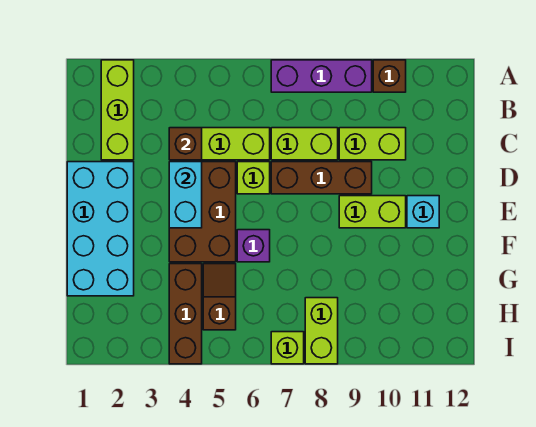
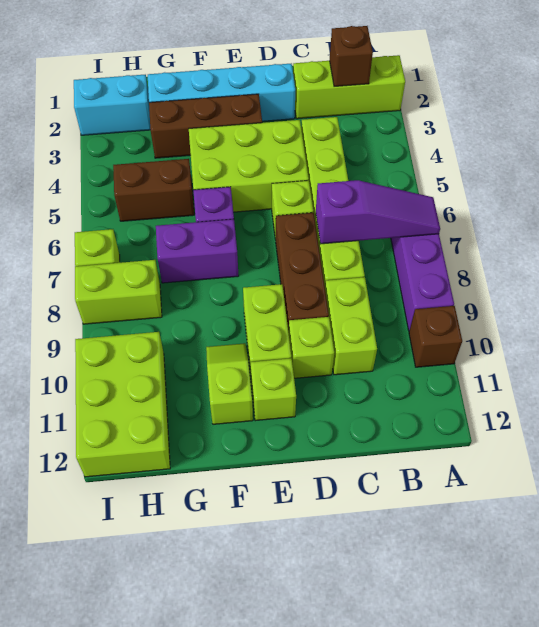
none -> purple 1x3 slope [315,180,440,244]
brown 1x1 brick [169,128,202,160] -> brown 1x1 brick moved to [330,26,373,87]
cyan 2x4 brick [67,162,134,296] -> cyan 1x4 brick [148,64,295,121]
brown 2x3 brick [169,162,236,262] -> lime 2x3 brick [189,120,309,212]
cyan 1x2 brick [169,162,202,228] -> cyan 1x2 brick moved to [74,75,150,135]
none -> lime 1x1 brick [289,317,334,378]
cyan 1x1 brick [407,196,439,228] -> lime 1x1 brick [250,358,296,421]
none -> purple 1x2 brick [156,219,239,283]
none -> lime 1x2 slope [206,343,253,424]
brown 1x3 brick [169,264,202,364] -> brown 1x3 brick moved to [149,94,262,158]
brown 1x2 slope [203,264,236,330] -> brown 1x2 brick [113,159,194,221]
none -> lime 2x3 brick [75,332,170,477]

